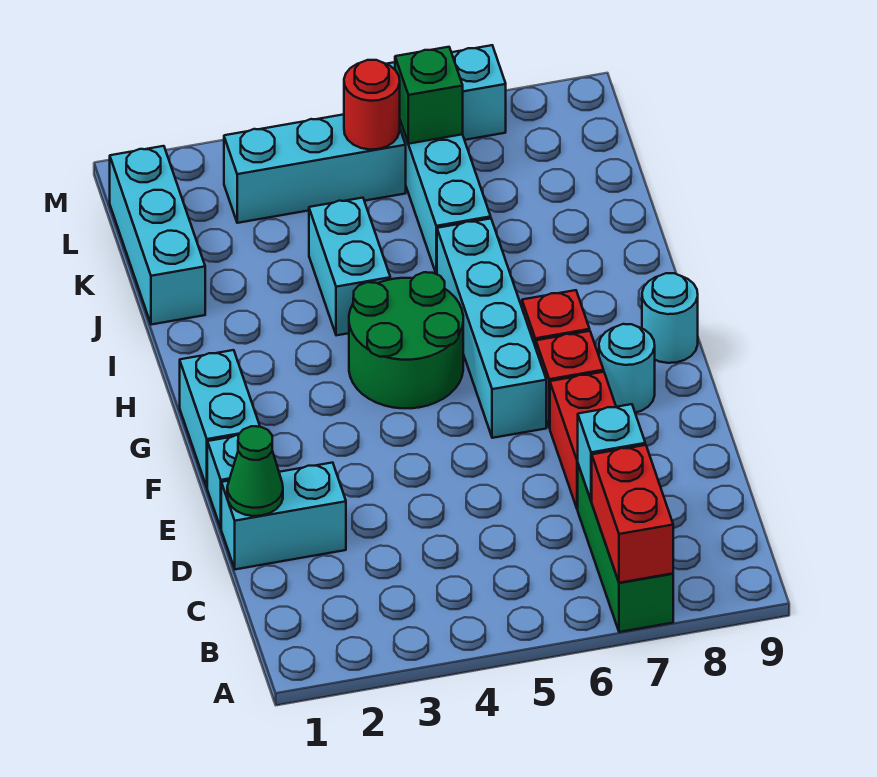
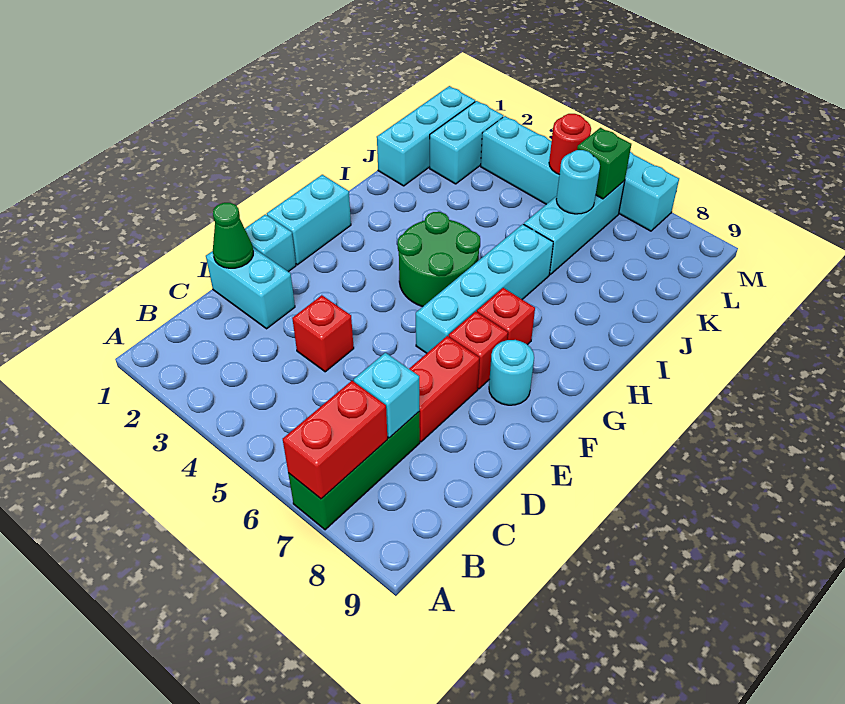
none -> red 1x1 brick [292,295,354,372]
cyan 1x1 round brick [642,273,698,363] -> cyan 1x1 round brick moved to [556,150,600,214]
cyan 1x2 brick [309,198,390,335] -> cyan 1x2 brick moved to [430,101,503,184]

